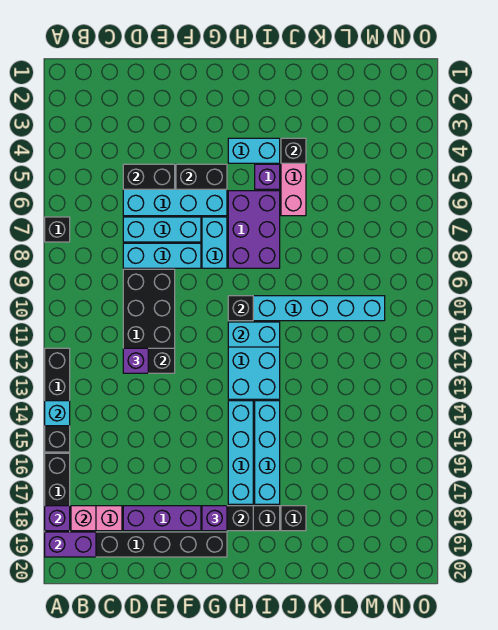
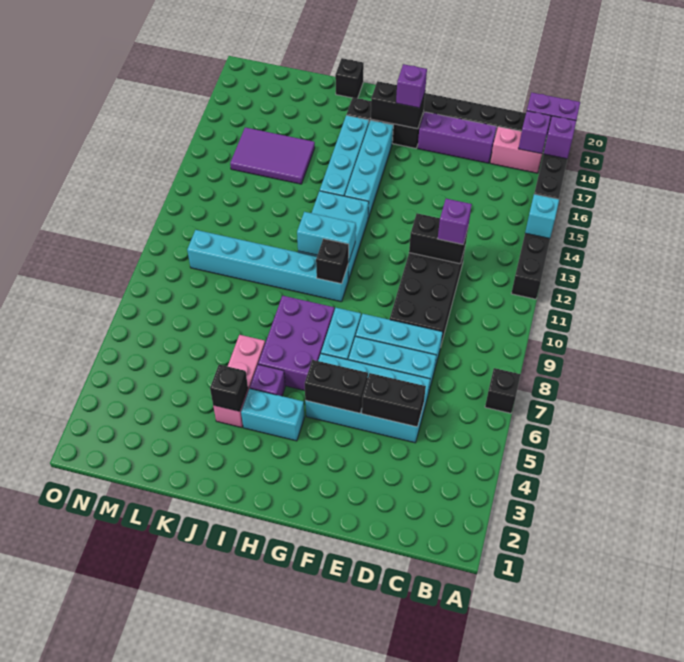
pink 1x1 brick [71,506,96,531] -> purple 1x1 brick [518,111,551,154]
black 1x1 brick [281,506,306,531] -> black 1x1 brick moved to [335,58,364,98]
none -> purple 2x3 tile [230,127,315,184]

